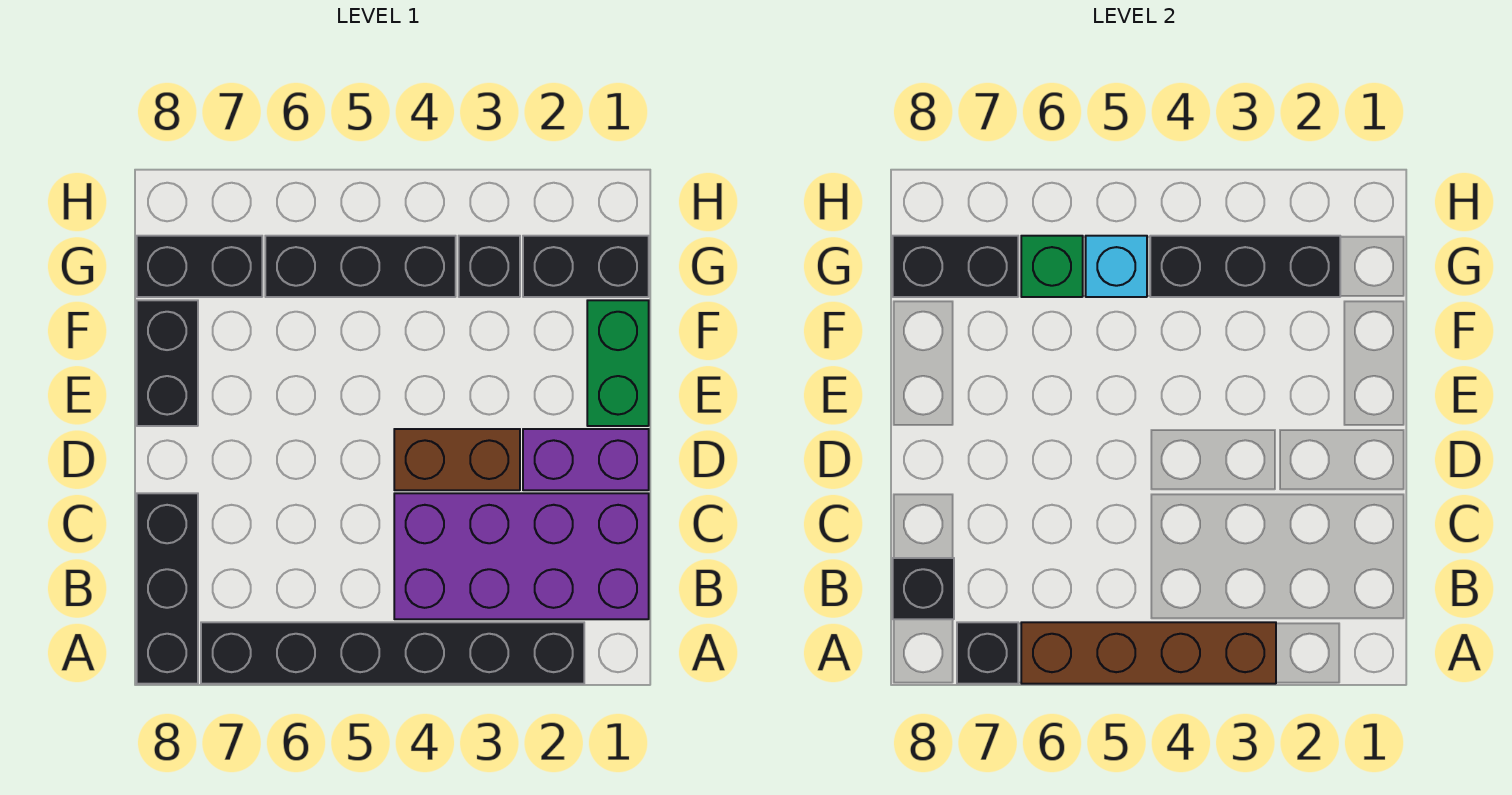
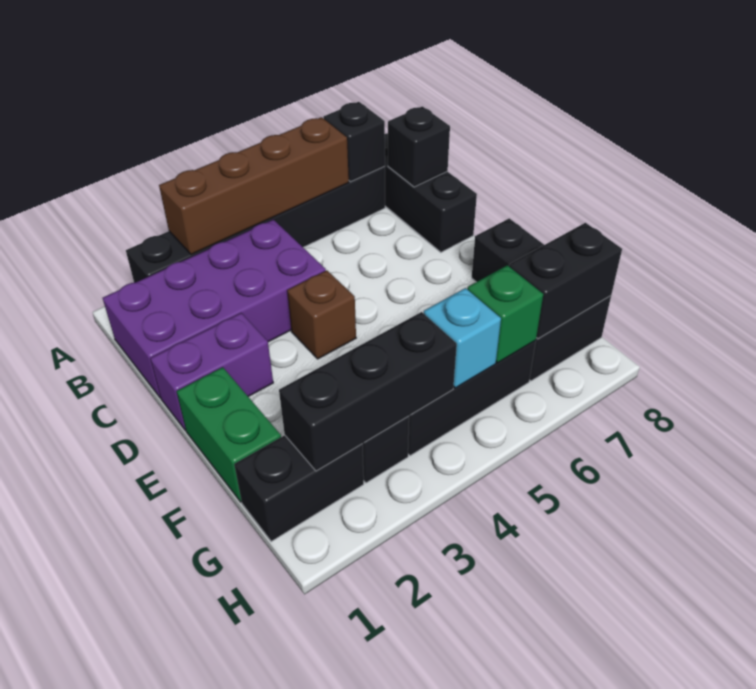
brown 1x2 brick [394,429,520,490] -> brown 1x1 brick [287,270,356,359]

